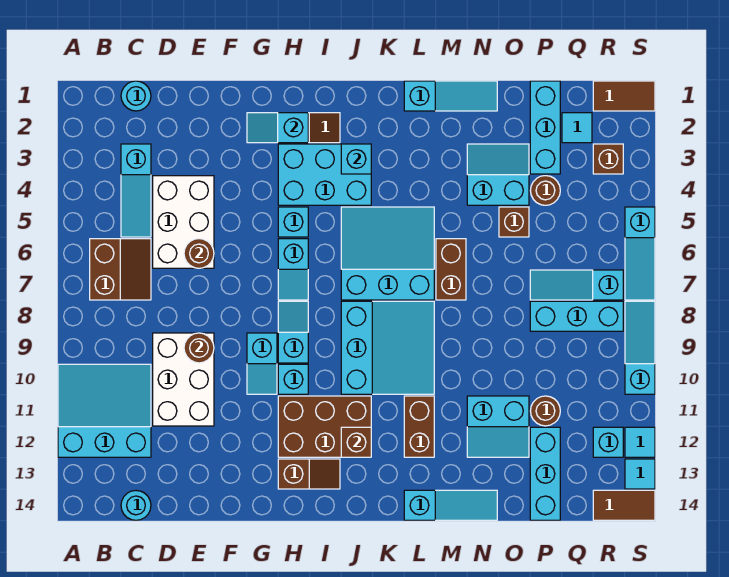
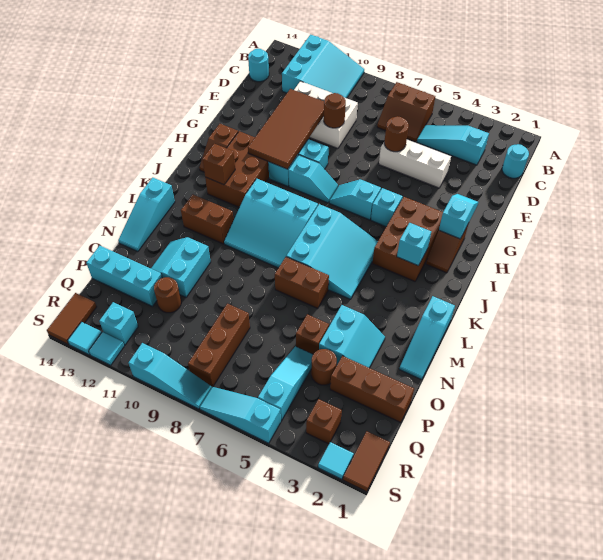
white 2x3 brick [153,176,214,268] -> white 1x3 brick [379,139,451,188]
none -> brown 2x4 tile [248,89,324,169]
cyan 2x3 brick [278,144,371,205] -> brown 2x3 brick [372,197,443,281]
cyan 1x3 brick [530,81,560,174] -> brown 1x3 brick [330,356,414,423]
cyan 1x3 slope [530,270,623,300] -> cyan 1x3 slope moved to [258,346,313,421]
cyan 1x3 brick [530,301,623,331] -> brown 1x3 brick [188,304,250,387]
cyan 1x1 tile [562,113,592,143] -> cyan 1x1 tile moved to [318,442,354,479]

